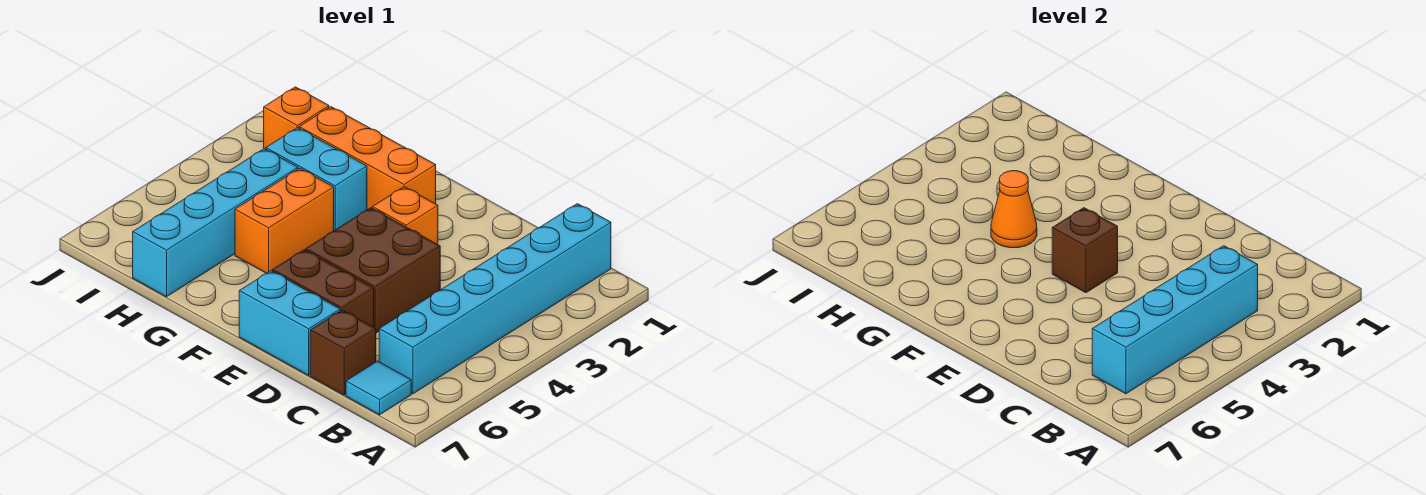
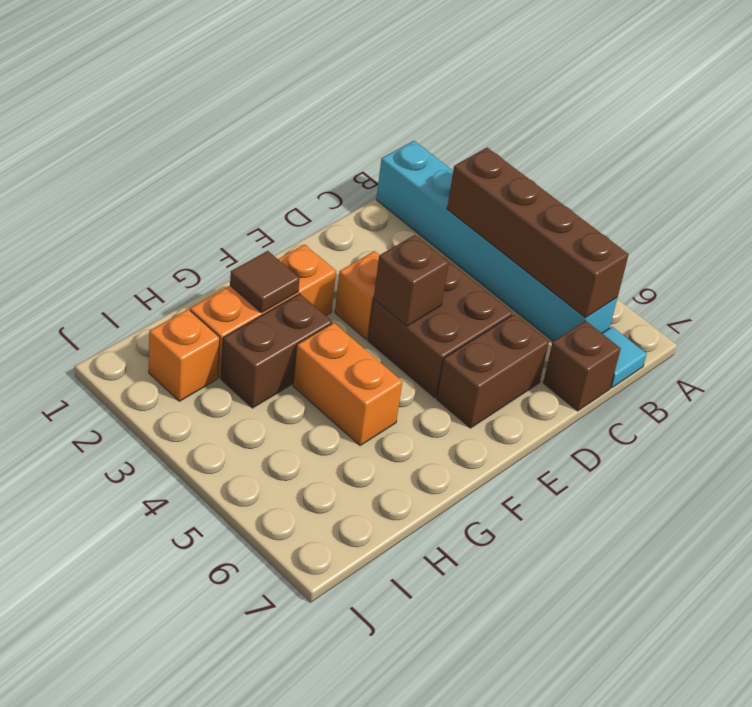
cyan 1x4 brick [1092,246,1258,394] -> brown 1x4 brick [447,148,629,317]
cyan 1x2 brick [239,271,340,375] -> none
none -> brown 1x1 tile [230,251,300,313]
cyan 1x2 brick [266,128,367,231] -> brown 1x2 brick [221,294,332,408]
orange 1x1 cone [991,171,1037,248] -> none
cyan 1x4 brick [133,149,298,297] -> none

